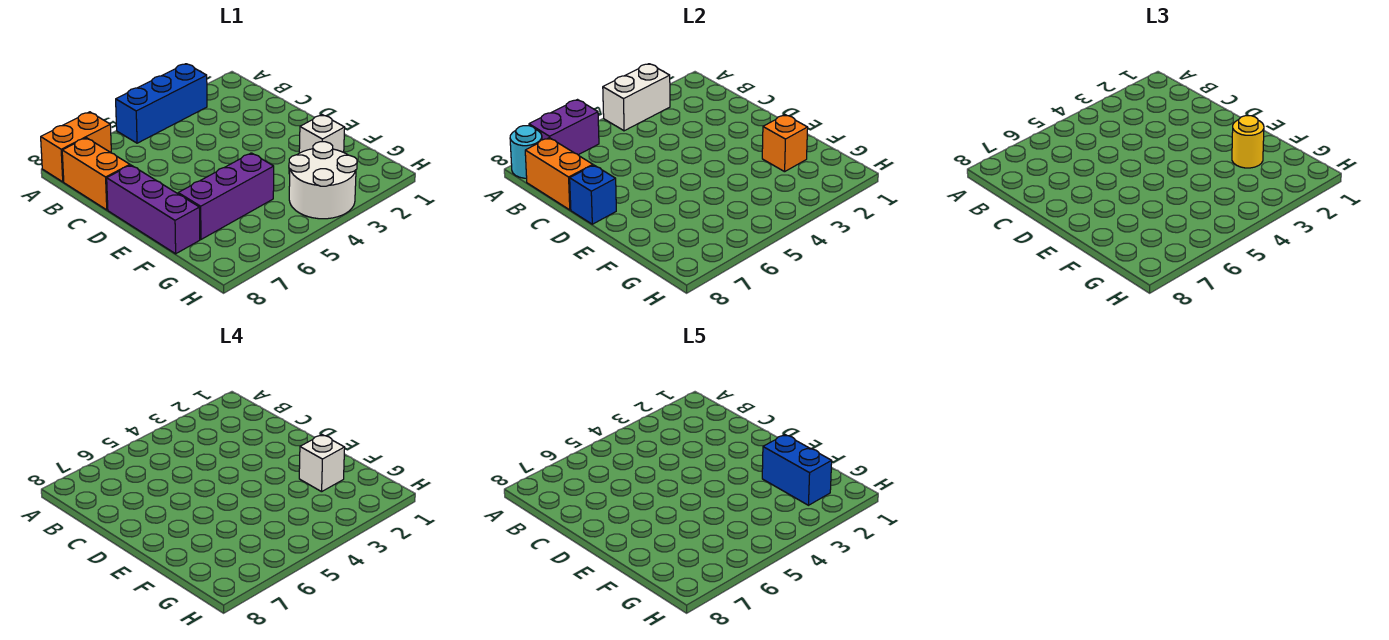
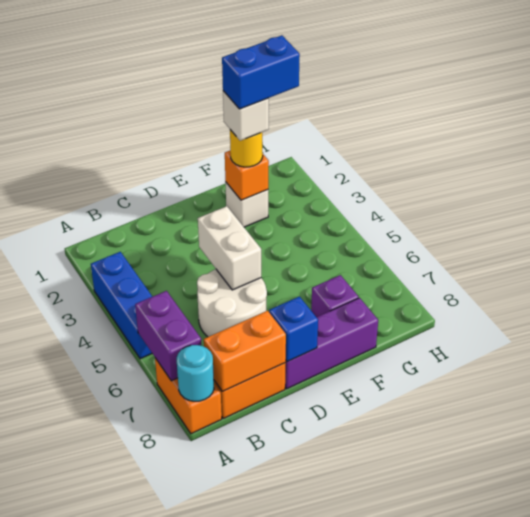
white 1x2 brick [603,64,670,131] -> white 1x2 brick moved to [198,206,261,290]
purple 1x3 brick [178,153,274,239] -> purple 1x1 brick [311,275,359,317]
white 2x2 round brick [289,142,357,219] -> white 2x2 round brick moved to [197,269,267,337]

